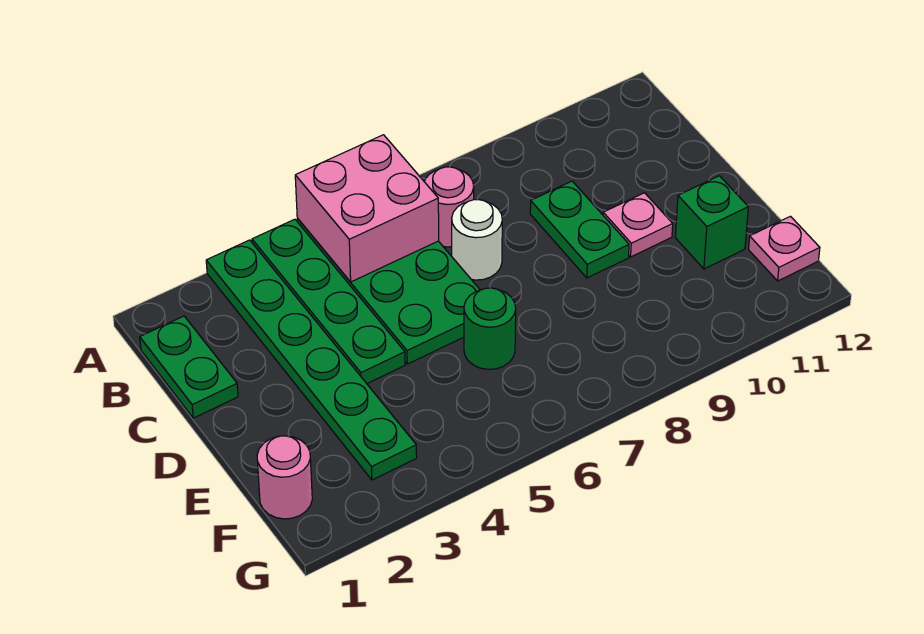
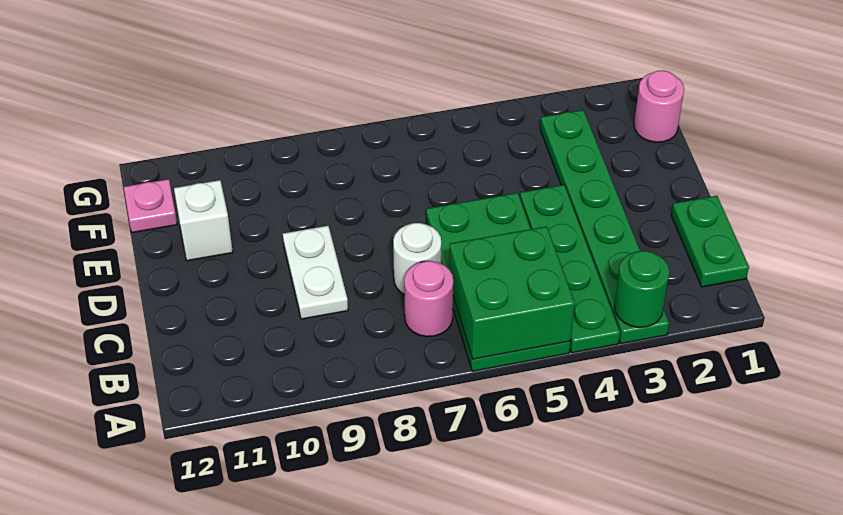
pink 2x2 brick [295,135,439,282] -> green 2x2 brick [449,226,575,359]
green 1x2 plate [530,181,629,278] -> white 1x2 plate [283,226,348,319]
pink 1x1 plate [603,193,673,257] -> none
green 1x1 round brick [464,288,516,369] -> green 1x1 round brick moved to [614,251,670,327]
green 1x1 brick [675,176,748,269] -> white 1x1 brick [174,180,233,261]

